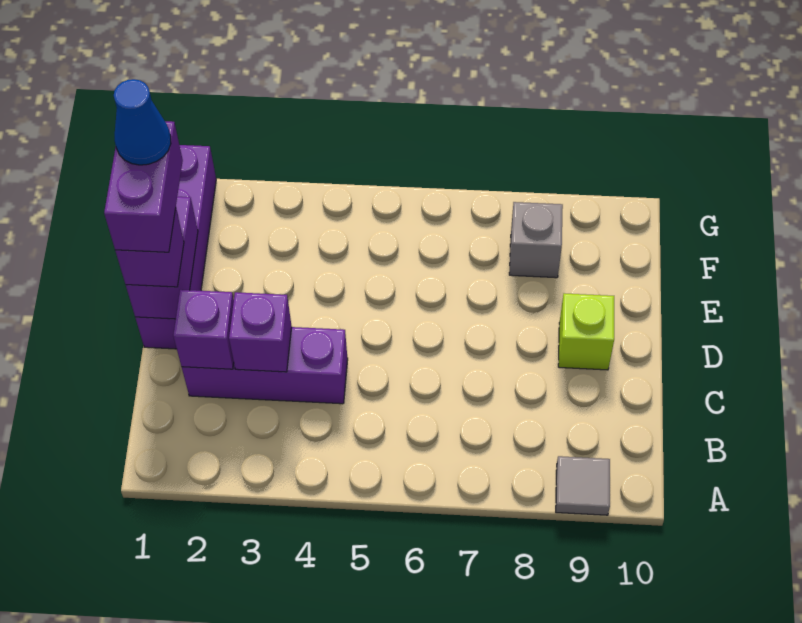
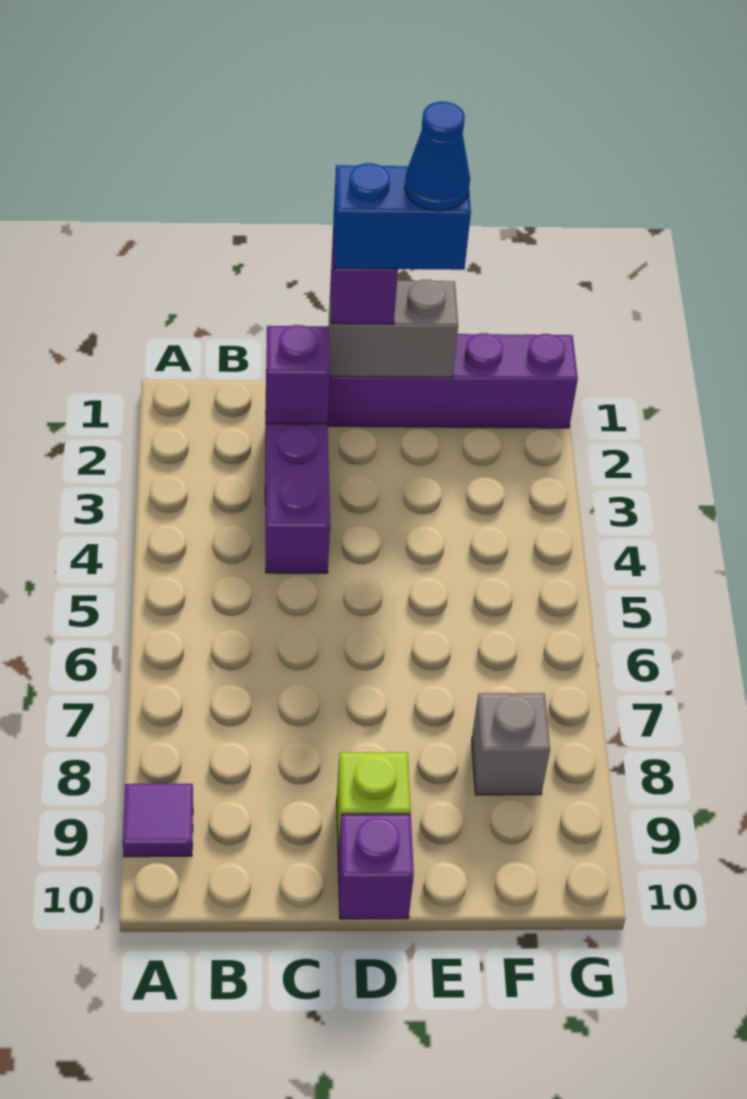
grey 1x1 tile [556,456,610,515] -> purple 1x1 tile [123,784,193,857]
purple 1x1 brick [229,292,292,372] -> purple 1x1 brick moved to [338,814,414,919]
purple 1x2 brick [126,197,198,319] -> grey 1x2 brick [329,280,458,377]
purple 1x2 brick [104,121,183,252] -> blue 1x2 brick [333,163,471,270]

